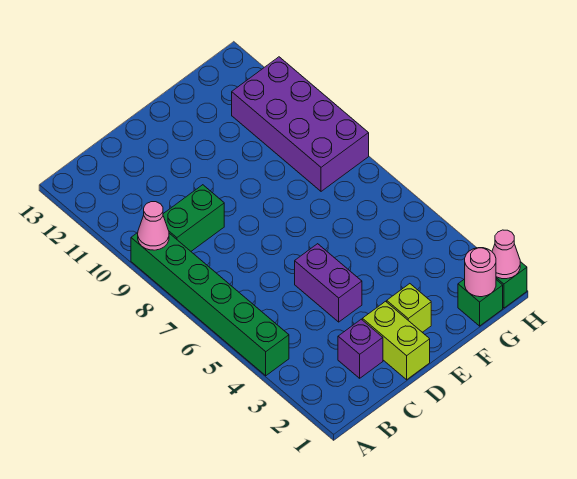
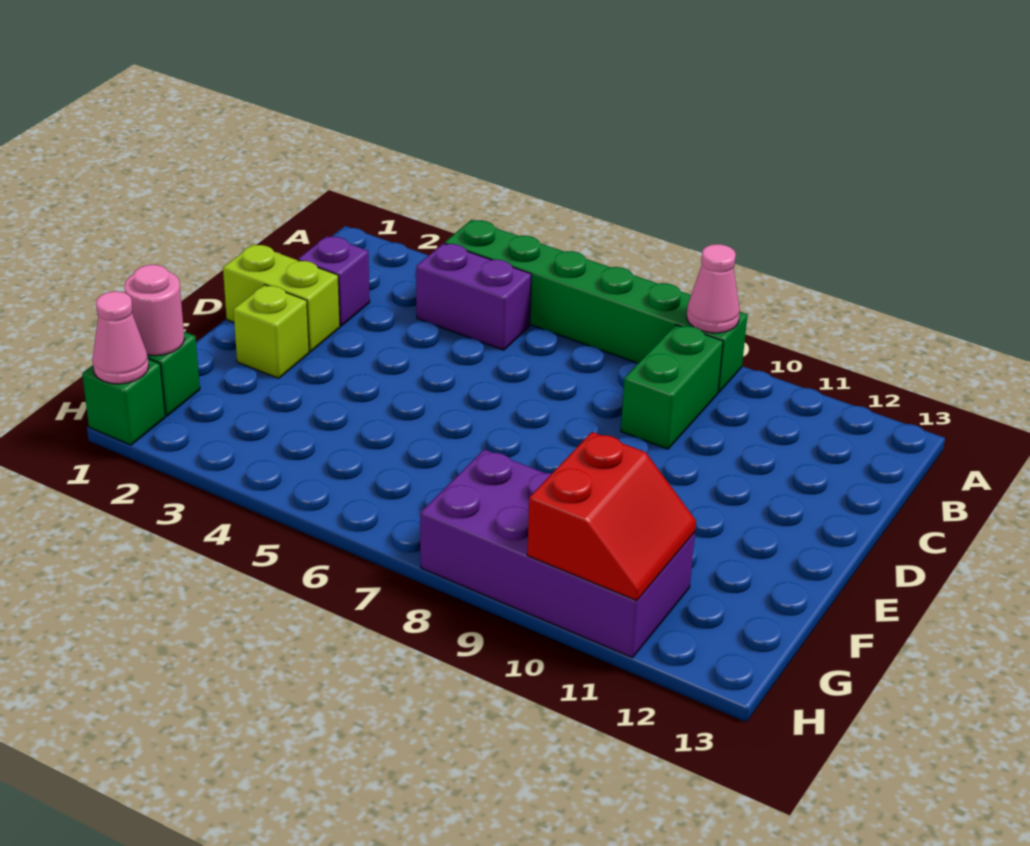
purple 1x2 brick [295,244,362,322] -> purple 1x2 brick moved to [416,243,532,350]
none -> red 2x2 slope [527,432,696,601]

